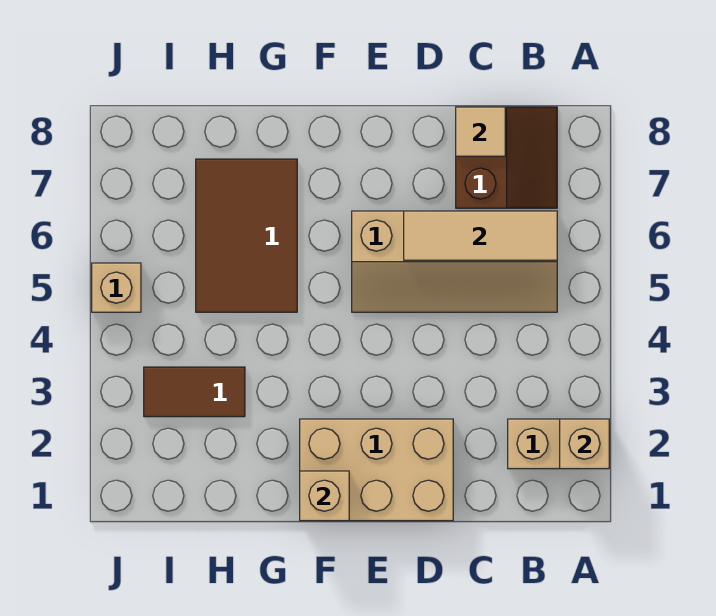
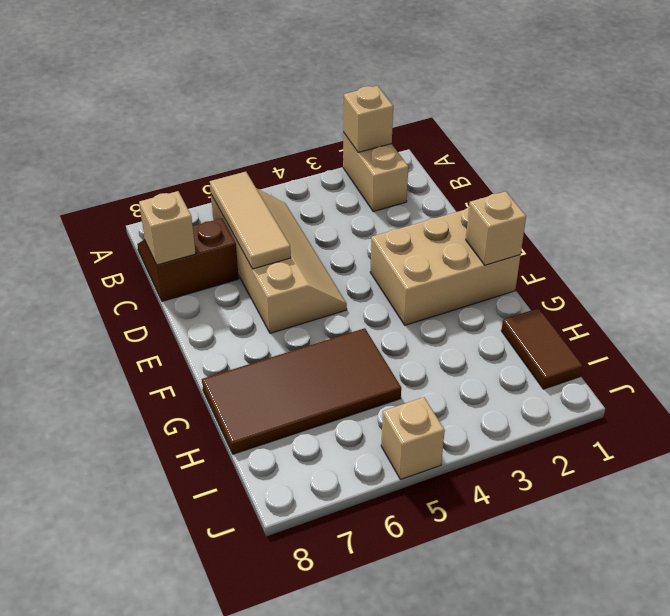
tan 1x1 tile [456,107,505,156] -> tan 1x1 brick [139,191,196,265]
tan 2x3 brick [300,419,453,521] -> tan 2x3 brick turned to [370,208,520,325]
brown 2x3 tile [196,159,297,312] -> brown 2x4 tile [202,328,401,454]
brown 1x2 tile [144,367,245,417] -> brown 1x2 tile moved to [501,308,583,389]

